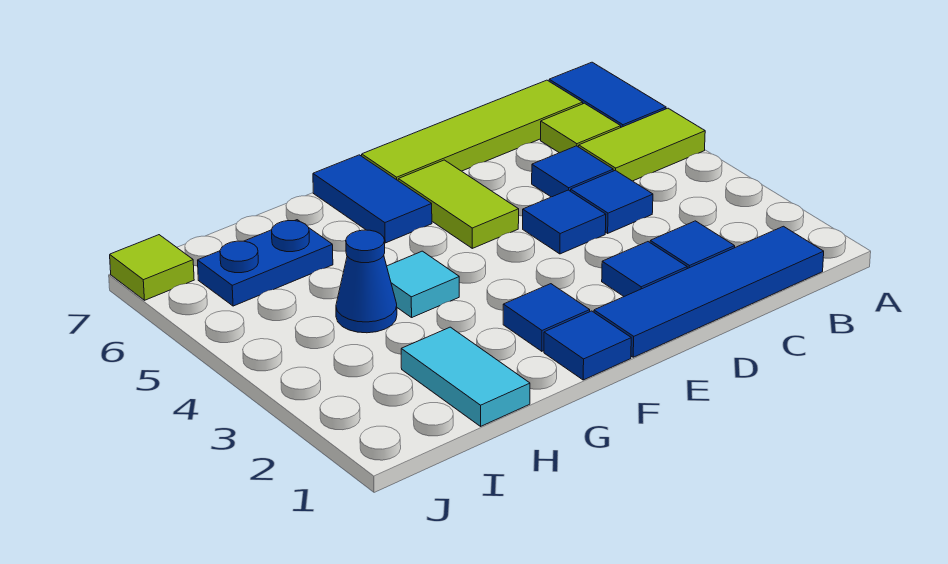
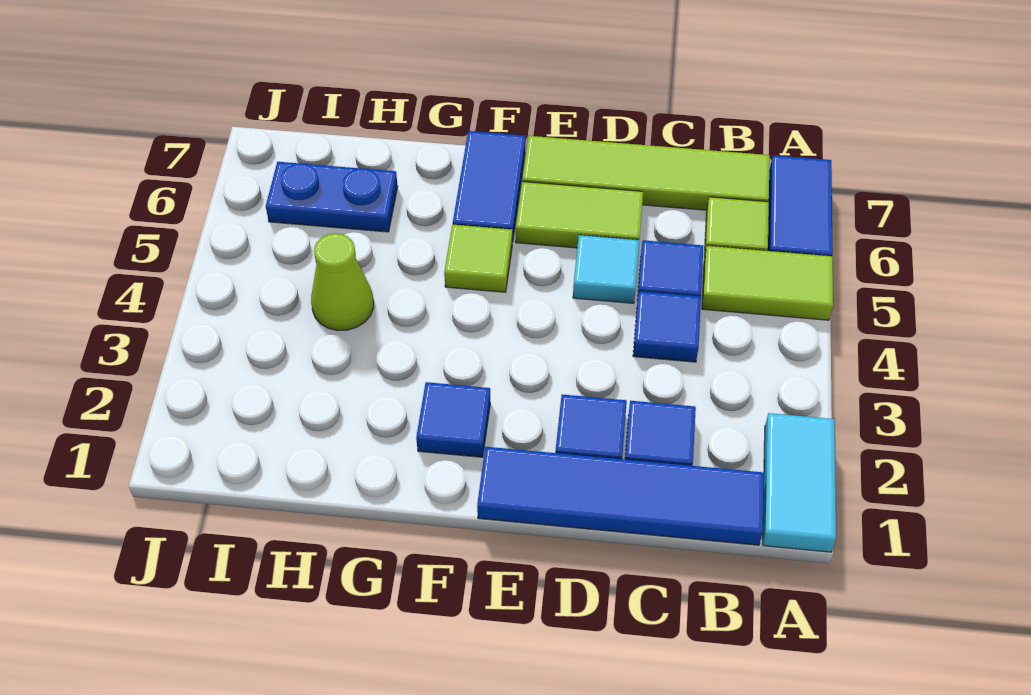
blue 1x1 tile [523,190,606,254] -> none
lime 1x2 tile [398,160,519,248] -> lime 1x2 tile turned to [516,182,643,248]
blue 1x1 tile [544,311,631,380] -> none
cyan 1x1 tile [387,251,459,317] -> cyan 1x1 tile moved to [573,235,639,303]
cyan 1x2 tile [401,327,530,426] -> cyan 1x2 tile moved to [763,413,836,552]
blue 1x1 cone [336,230,397,333] -> lime 1x1 cone [311,233,374,330]
lime 1x1 tile [110,235,194,300] -> lime 1x1 tile moved to [444,224,512,292]

